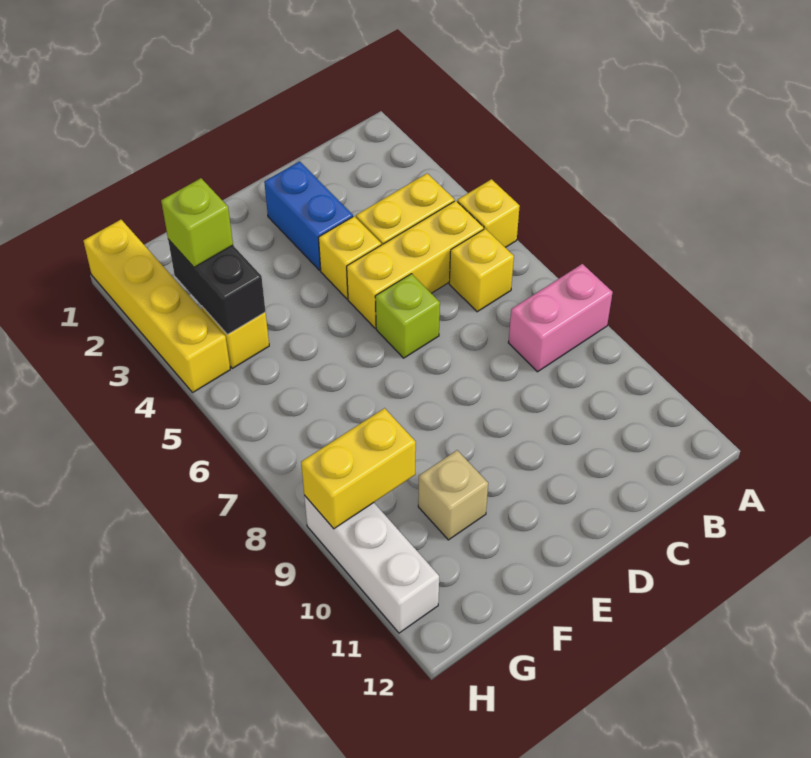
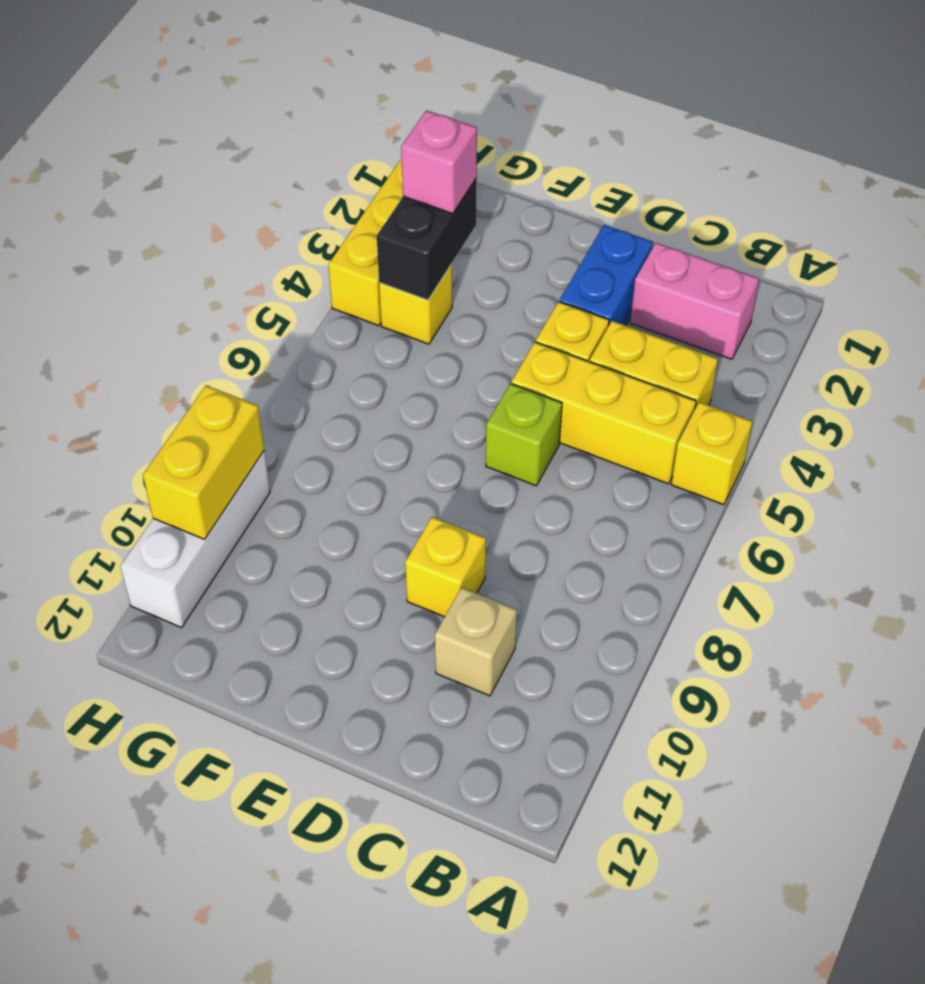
pink 1x2 brick [508,264,613,372] -> pink 1x2 brick moved to [630,243,759,359]
yellow 1x1 brick [449,229,514,312] -> yellow 1x1 brick moved to [405,517,486,617]
tan 1x1 brick [418,450,488,540] -> tan 1x1 brick moved to [435,587,517,696]
lime 1x1 brick [161,178,233,267] -> pink 1x1 brick [401,110,477,214]
yellow 1x2 brick [301,408,416,529] -> yellow 1x2 brick turned to [143,385,264,539]

